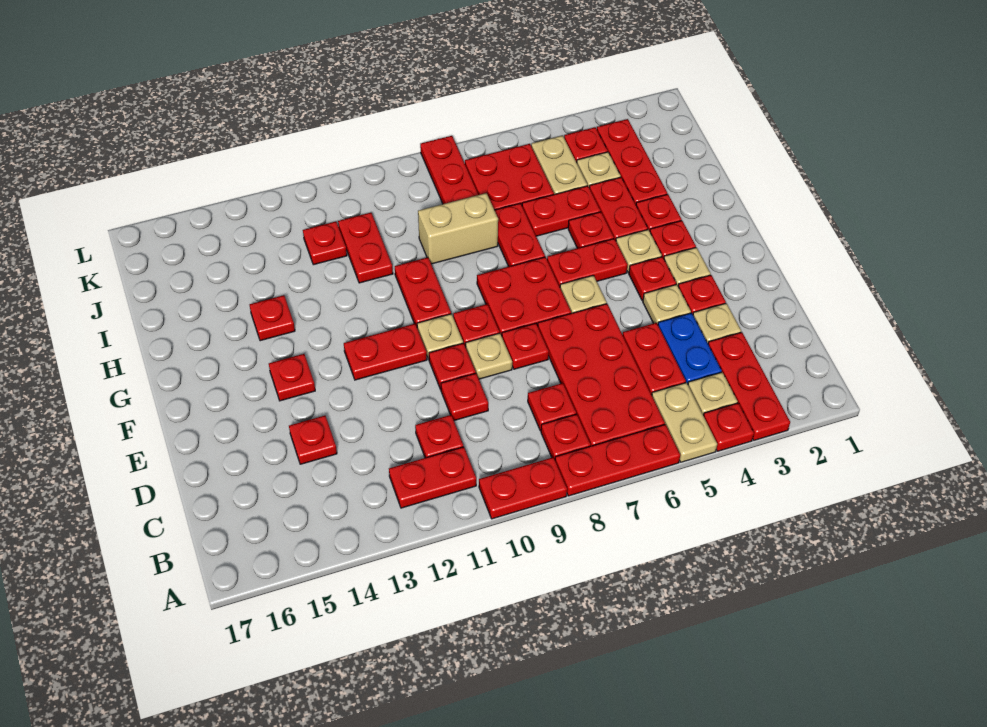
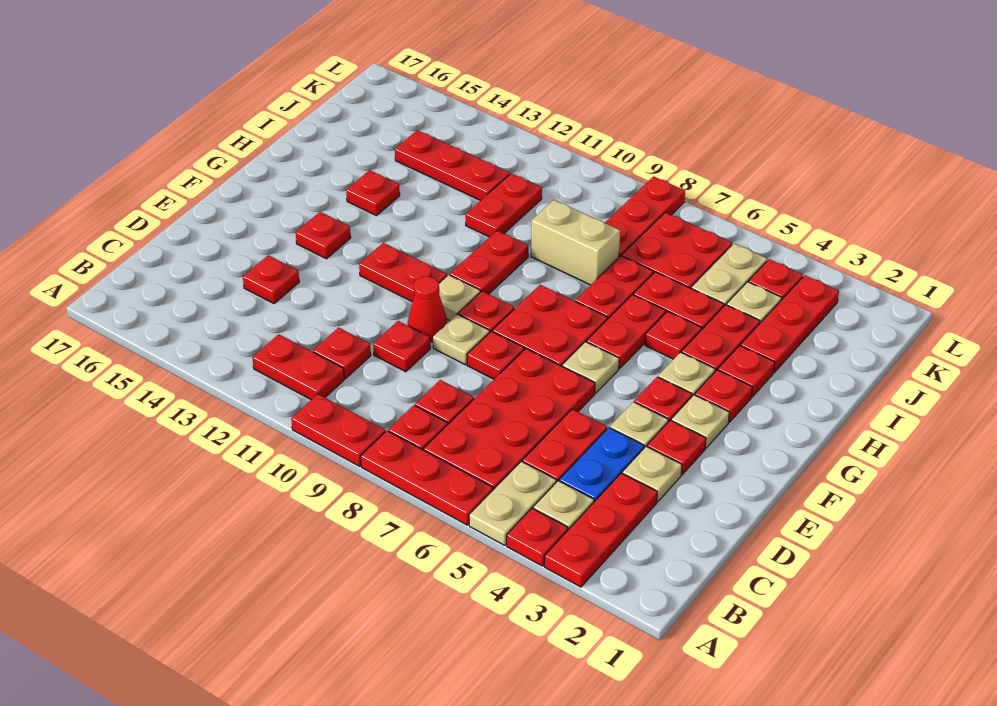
red 1x1 plate [429,343,476,390] -> red 1x1 cone [408,276,448,342]
red 1x2 plate [547,239,627,287] -> red 1x2 plate turned to [587,295,666,369]
red 1x1 plate [303,222,347,265] -> red 1x3 plate [395,130,510,201]

